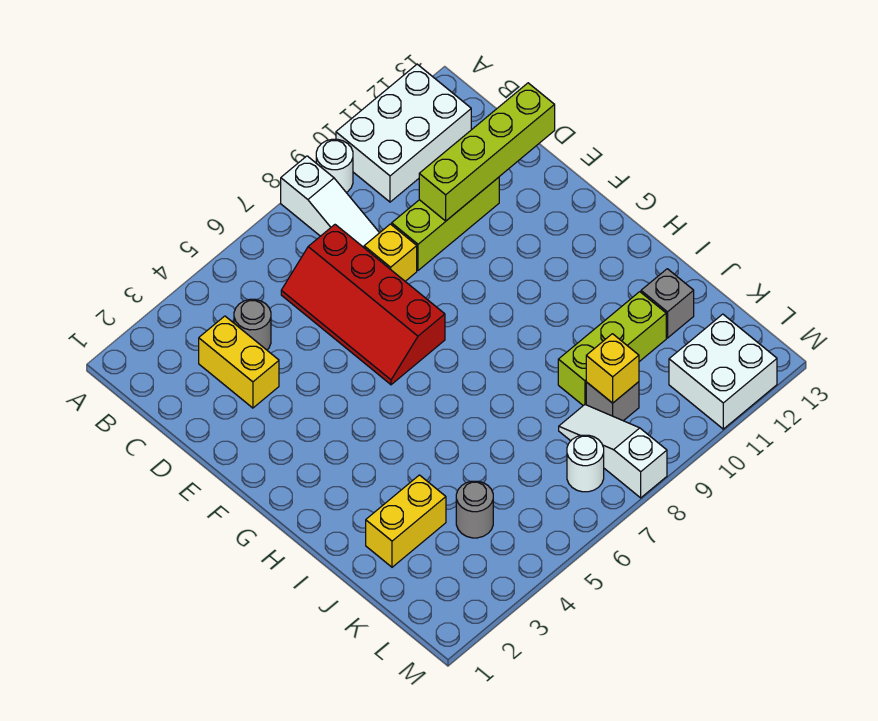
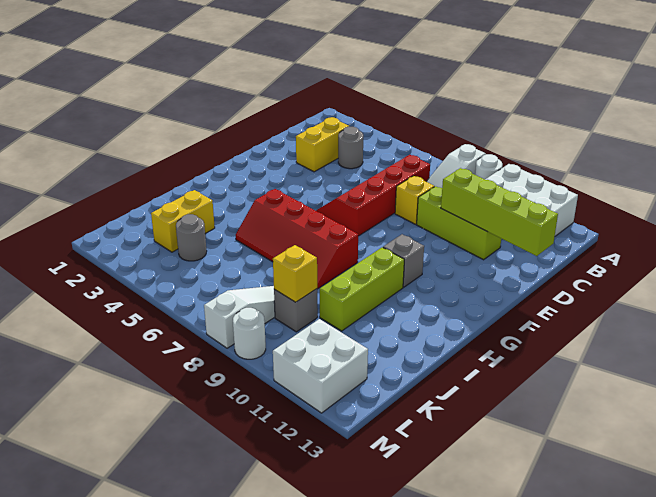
none -> red 2x4 slope [236,189,358,289]
yellow 1x2 brick [366,475,446,567] -> yellow 1x2 brick turned to [151,190,215,252]
lime 1x3 brick [558,292,666,406] -> lime 1x3 brick turned to [320,247,404,331]
grey 1x1 brick [641,269,694,338] -> grey 1x1 brick moved to [383,234,424,287]
white 1x1 round brick [567,435,604,492] -> white 1x1 round brick moved to [233,308,266,359]

